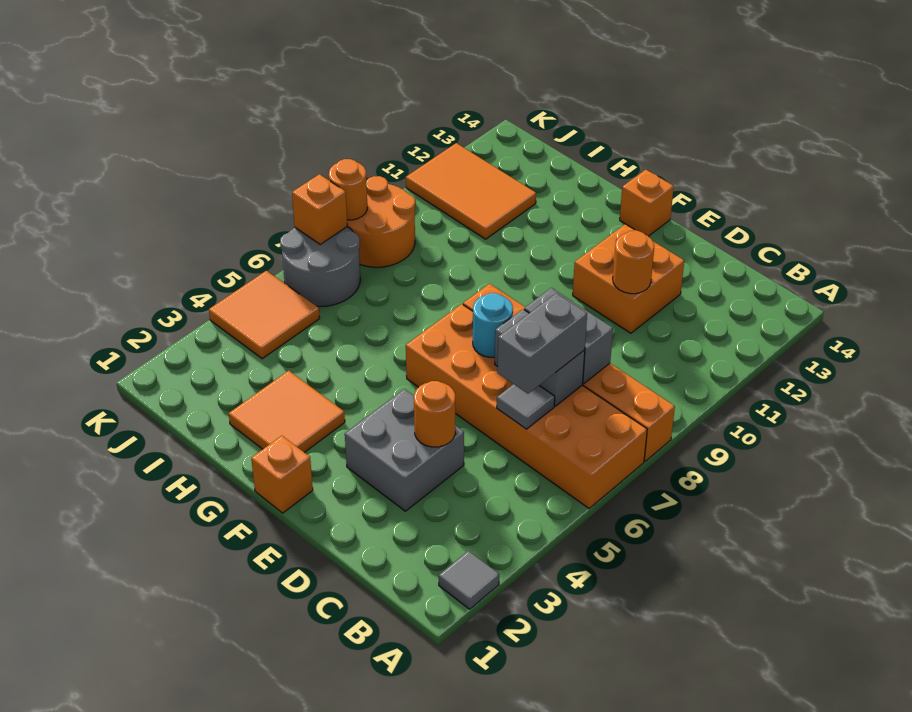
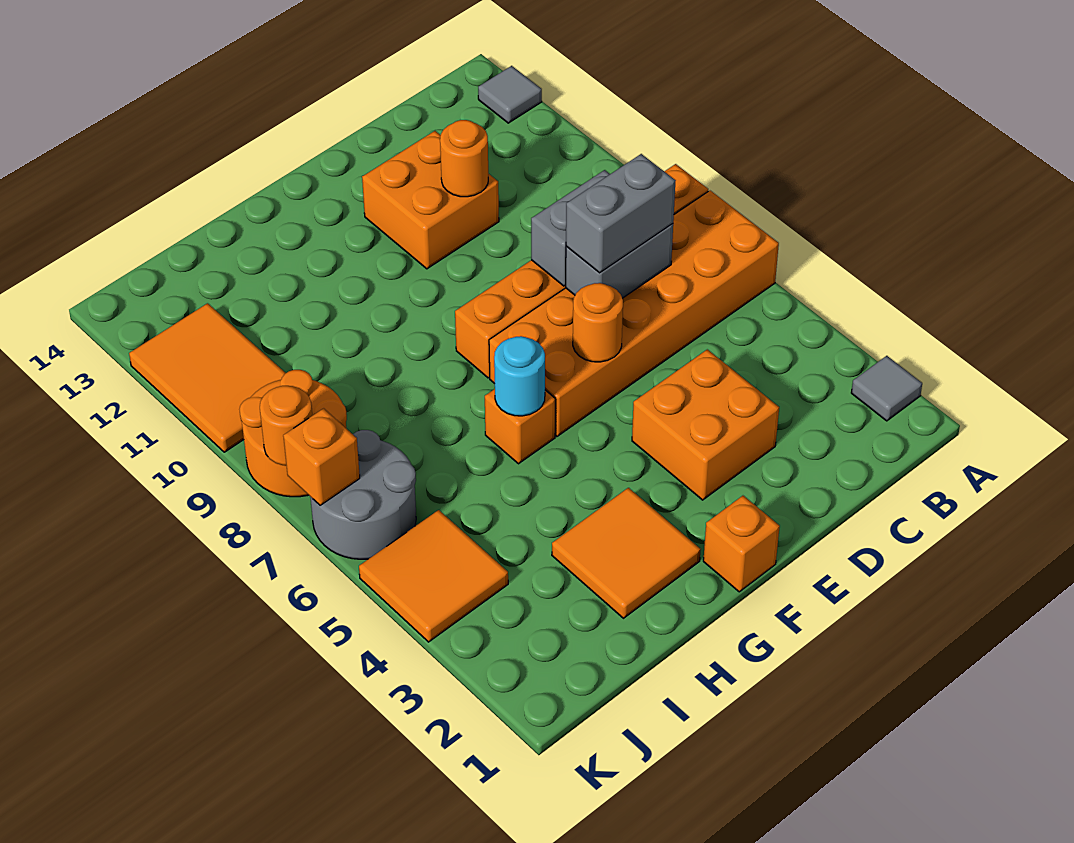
grey 1x1 tile [497,384,555,429] -> grey 1x1 tile moved to [478,66,542,123]
grey 1x2 brick [497,293,587,394] -> grey 1x2 brick turned to [566,154,676,273]
grey 2x2 brick [345,389,464,511] -> orange 2x2 brick [632,349,779,500]
orange 1x1 round brick [414,381,455,447] -> orange 1x1 round brick moved to [573,283,623,362]
cyan 1x1 round brick [473,293,513,357] -> cyan 1x1 round brick moved to [494,336,545,416]
orange 1x1 brick [620,170,674,236] -> orange 1x1 brick moved to [485,389,555,464]
orange 2x3 tile [406,143,536,239] -> orange 2x3 tile turned to [129,303,286,452]

